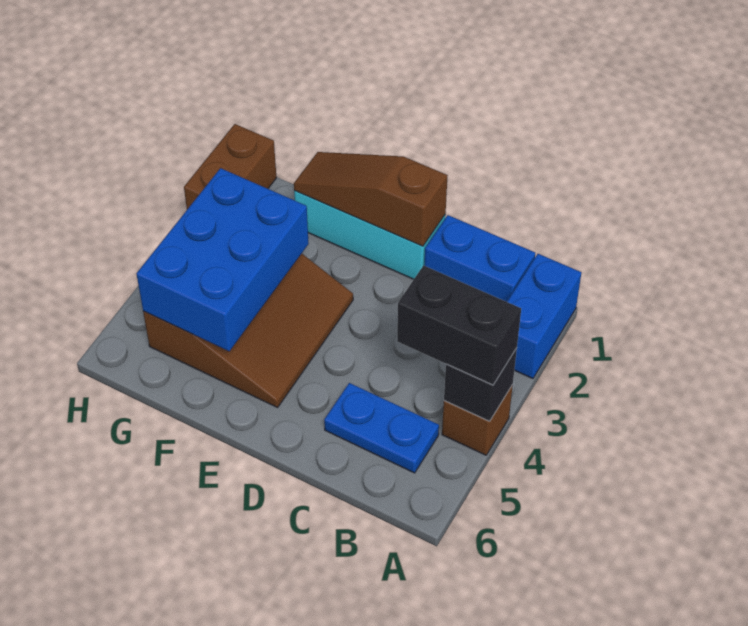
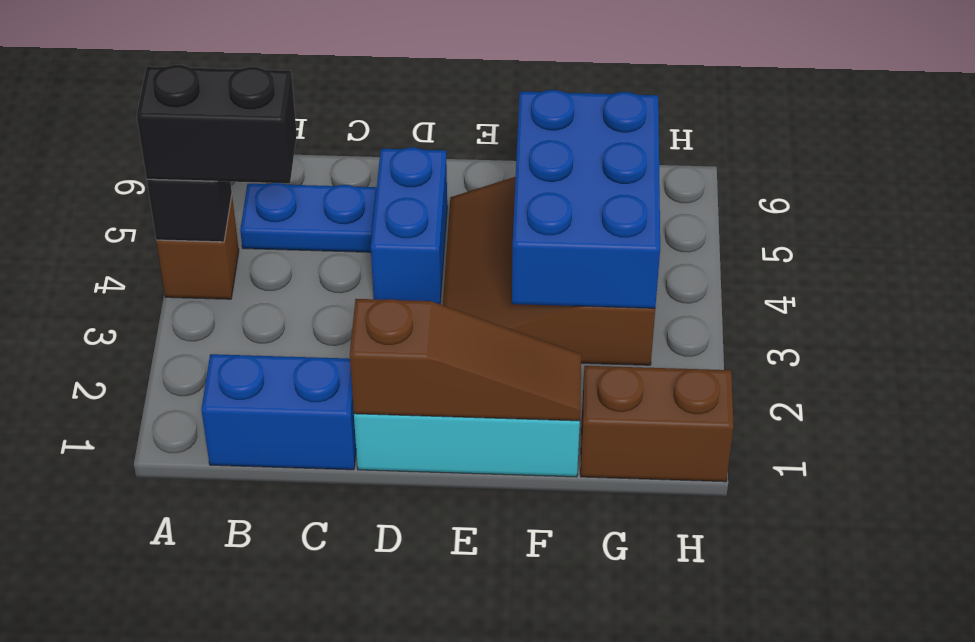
blue 1x2 brick [507,254,581,379] -> blue 1x2 brick moved to [371,148,447,304]
brown 1x2 brick [184,124,276,209] -> brown 1x2 brick turned to [581,366,734,482]

